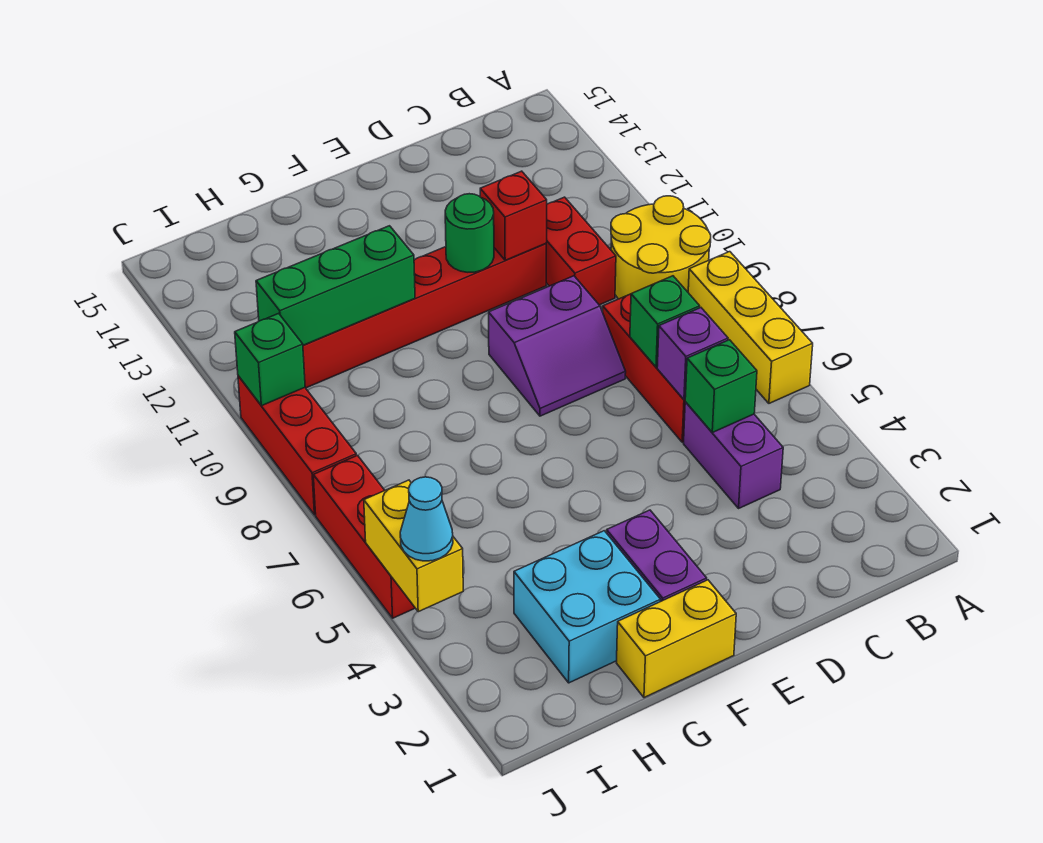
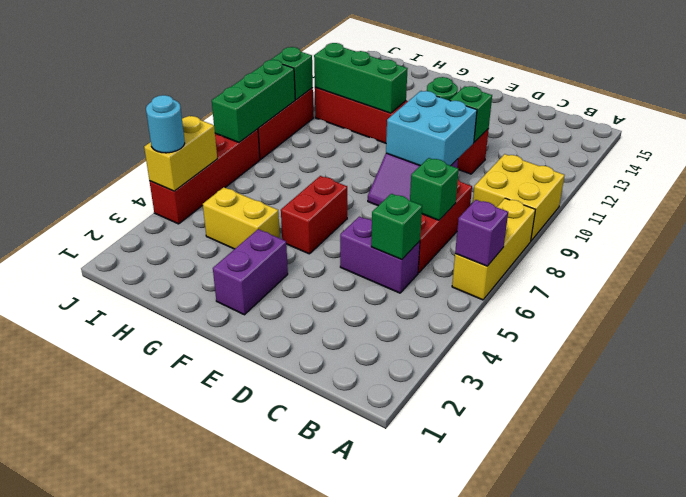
yellow 2x2 round brick [611,196,711,299] -> yellow 2x2 brick [473,154,565,241]
purple 1x2 brick [684,402,783,508] -> purple 1x2 brick turned to [340,217,420,293]
purple 1x1 brick [657,308,728,400] -> purple 1x1 brick moved to [455,200,508,266]
red 1x2 brick [546,197,616,305] -> red 1x2 brick moved to [281,176,347,254]
red 1x1 brick [480,171,547,260] -> green 1x1 brick [450,86,492,142]
yellow 1x2 brick [617,580,736,698] -> yellow 1x2 brick moved to [203,187,280,249]
cyan 2x2 brick [514,531,661,683] -> cyan 2x2 brick moved to [386,91,477,166]
cyan 1x1 cone [400,477,453,561] -> cyan 1x1 round brick [146,95,185,153]
red 1x3 brick [313,455,415,618] -> red 1x4 brick [150,129,260,224]
none -> green 1x3 brick [212,60,295,142]

